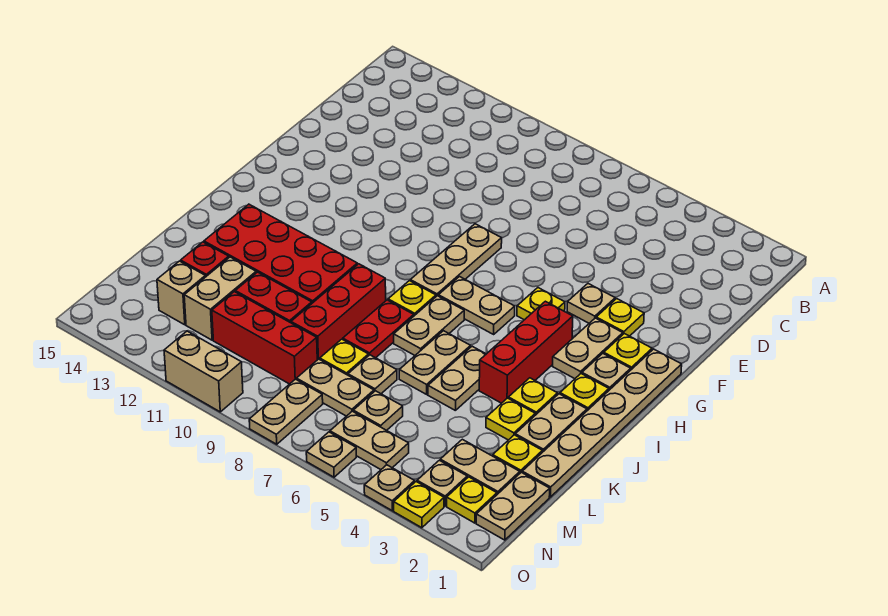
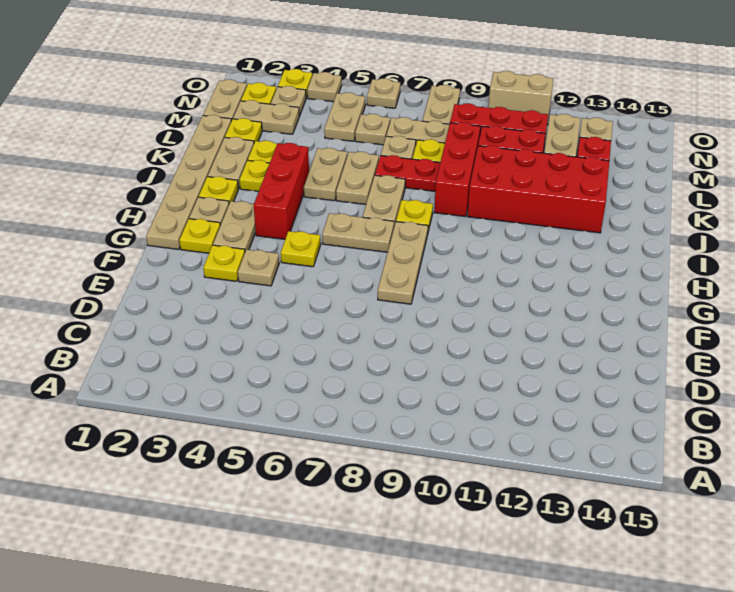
red 1x2 plate [343,300,414,358] -> red 1x2 plate turned to [375,155,440,191]
tan 1x2 plate [330,411,409,470] -> tan 1x2 plate turned to [324,92,365,141]

